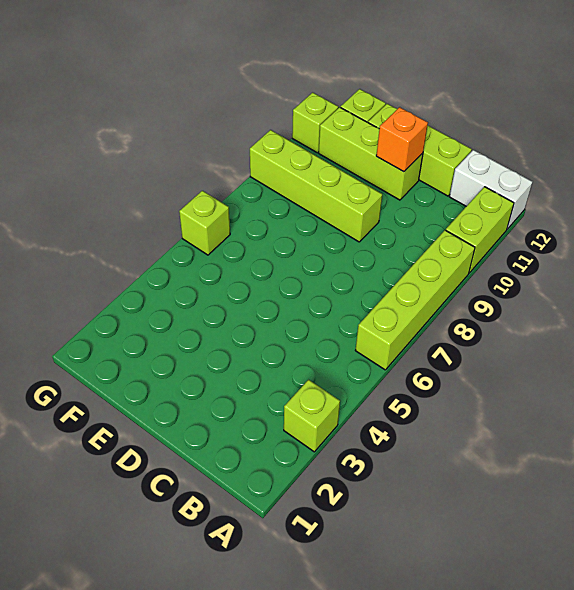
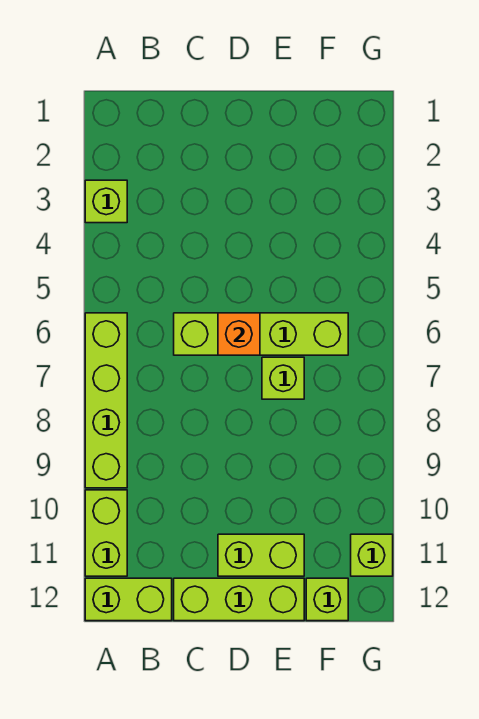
white 1x2 brick [449,150,533,229] -> lime 1x2 brick [85,578,172,621]
lime 1x4 brick [250,130,382,242] -> lime 1x4 brick moved to [174,313,348,355]
lime 1x3 brick [319,107,423,200] -> lime 1x2 brick [218,534,304,576]
orange 1x1 brick [376,107,428,172] -> orange 1x1 brick moved to [218,313,260,355]
lime 1x1 brick [179,191,230,255] -> lime 1x1 brick moved to [262,357,304,399]

